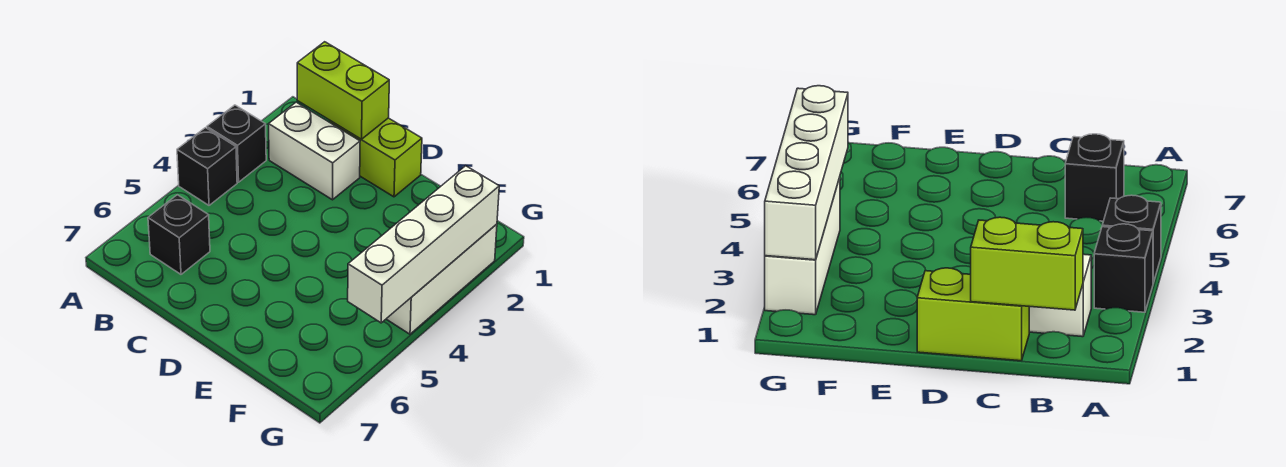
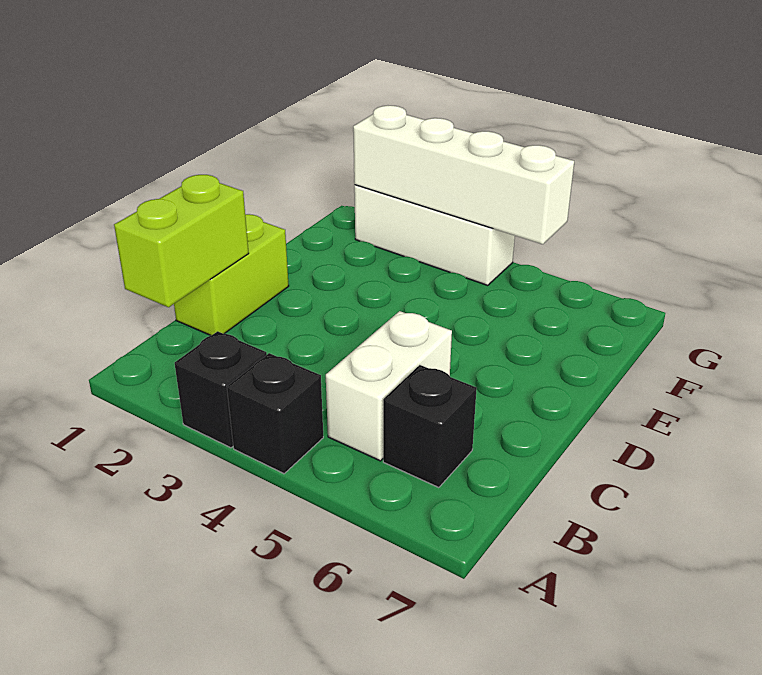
white 1x2 brick [269,102,360,200] -> white 1x2 brick moved to [326,311,452,461]

